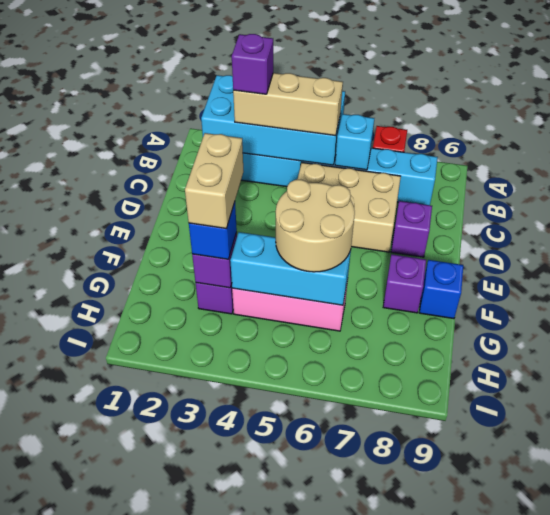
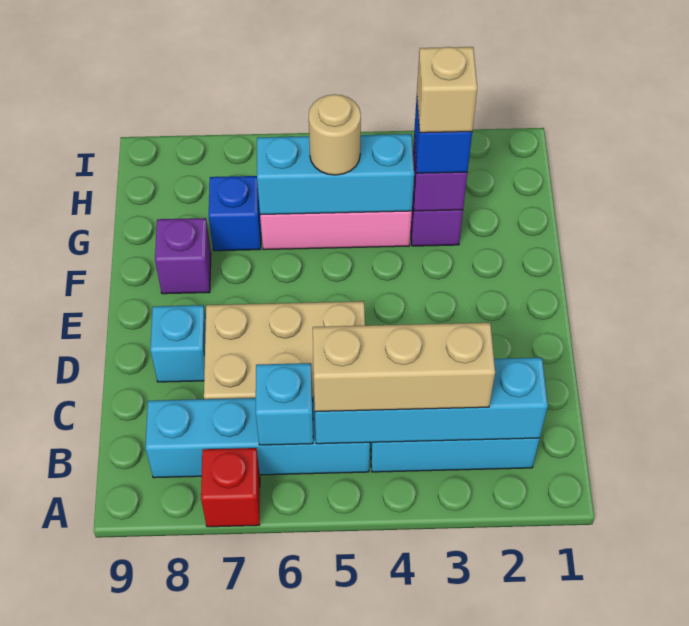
cyan 2x4 brick [201,75,345,165] -> cyan 1x4 brick [315,358,548,444]
purple 1x1 brick [232,34,273,94] -> none
purple 1x1 brick [391,201,432,257] -> cyan 1x1 brick [150,305,206,382]
tan 1x2 brick [185,133,244,229] -> tan 1x1 brick [417,47,477,133]
tan 2x2 round brick [276,180,355,272] -> tan 1x1 round brick [309,94,361,175]
blue 1x1 brick [419,260,463,319] -> blue 1x1 brick moved to [209,176,261,251]

